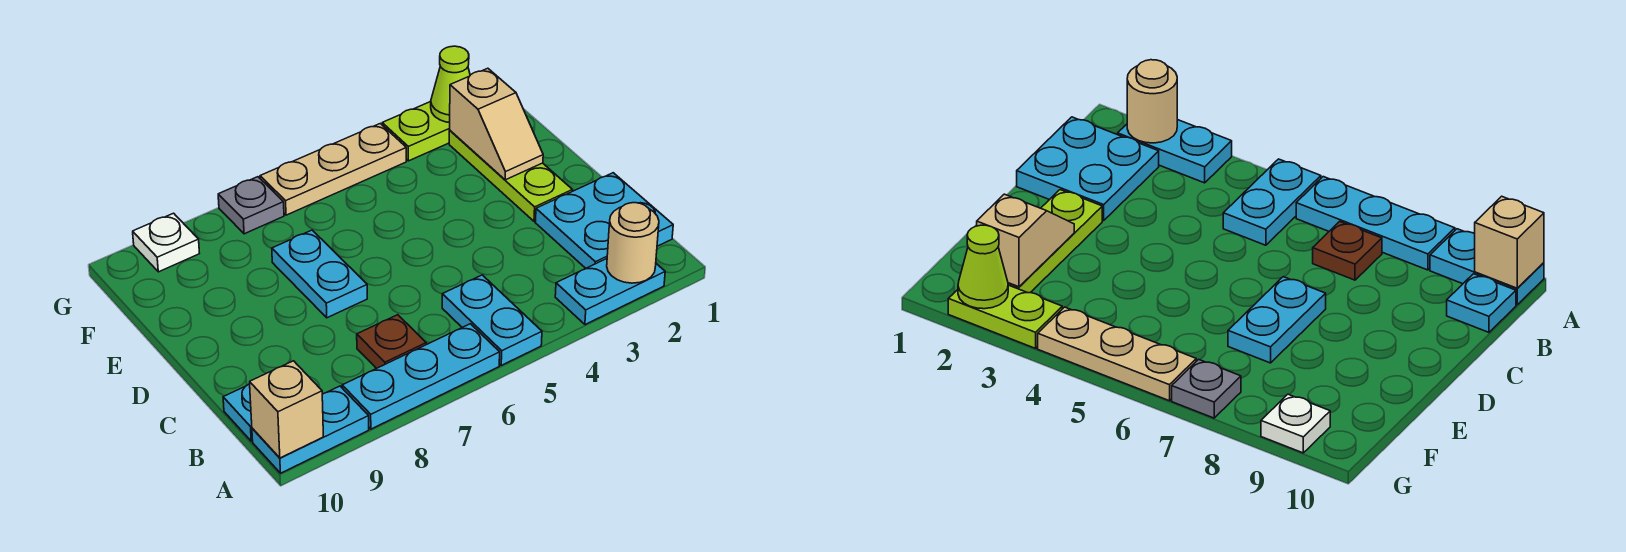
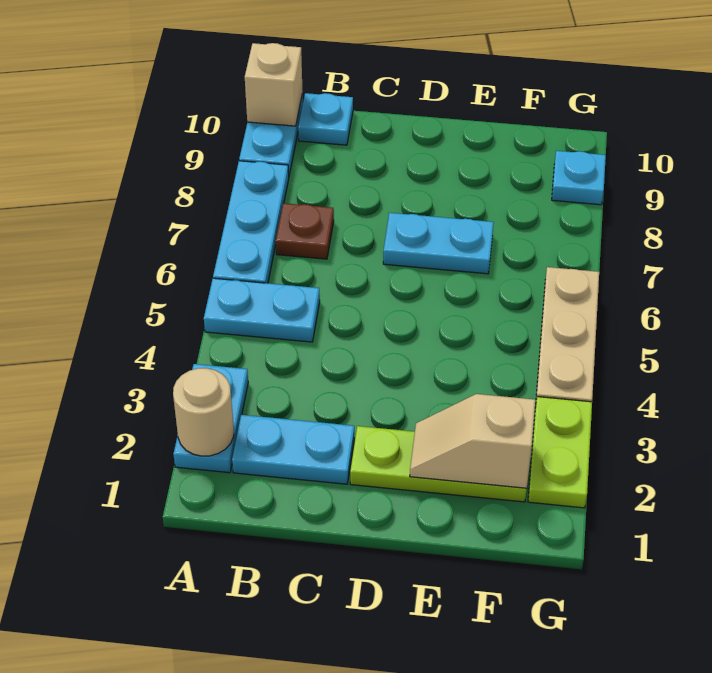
cyan 2x2 plate [535,173,673,268] -> cyan 1x2 plate [232,415,354,484]
lime 1x1 cone [431,46,470,122] -> none
grey 1x1 plate [218,177,284,234] -> none
white 1x1 plate [133,213,199,272] -> cyan 1x1 plate [552,151,606,205]

